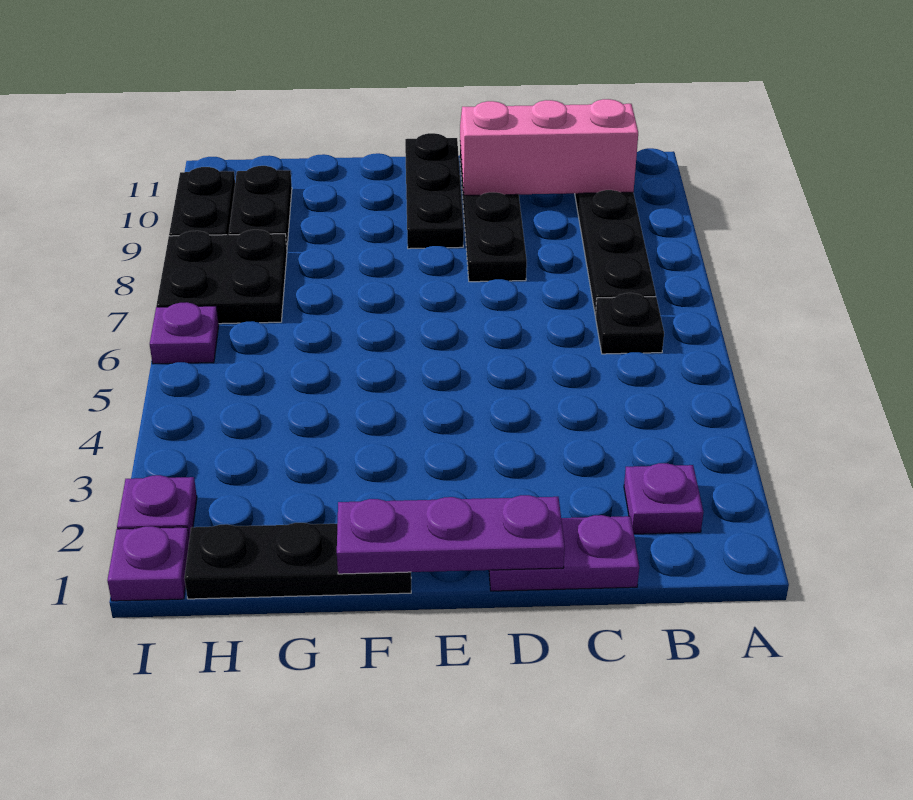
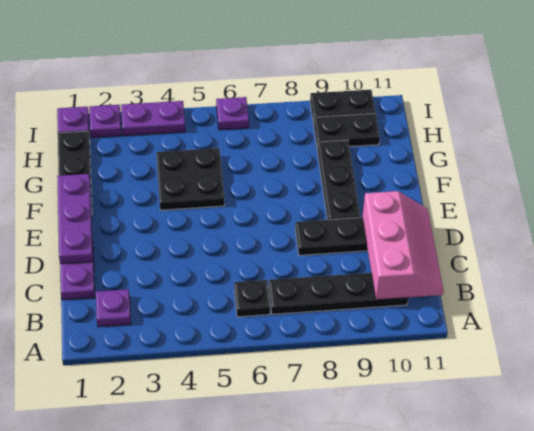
black 1x3 plate [405,133,464,249] -> black 1x3 plate turned to [317,140,360,220]
black 2x2 plate [156,230,287,324] -> black 2x2 plate moved to [156,148,225,210]
none -> purple 1x2 plate [121,101,185,136]

